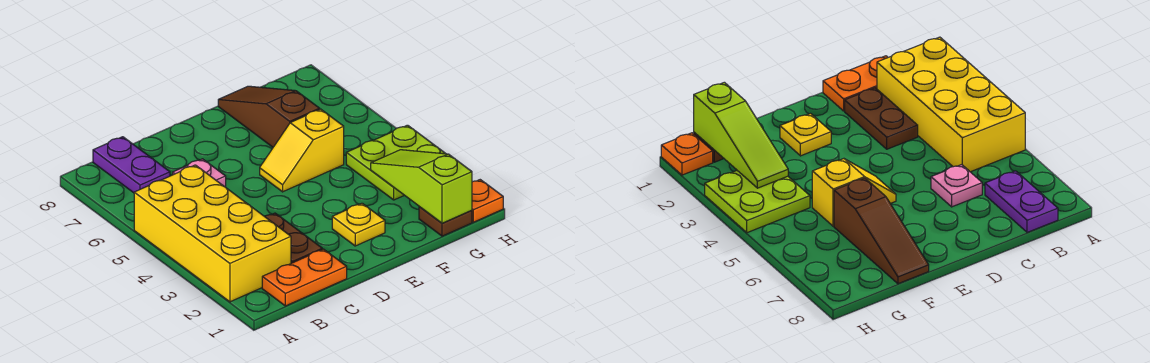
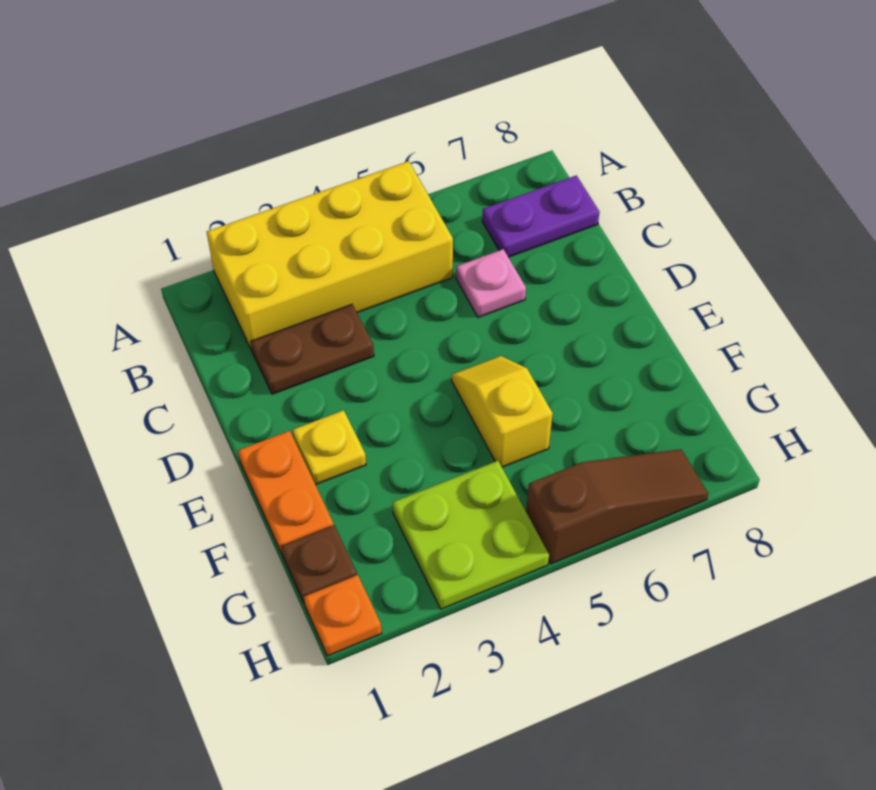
orange 1x2 plate [262,249,347,306] -> orange 1x2 plate moved to [238,431,334,554]
brown 1x3 slope [218,86,320,147] -> brown 1x3 slope moved to [526,449,708,564]
lime 1x3 slope [371,150,472,223] -> none

